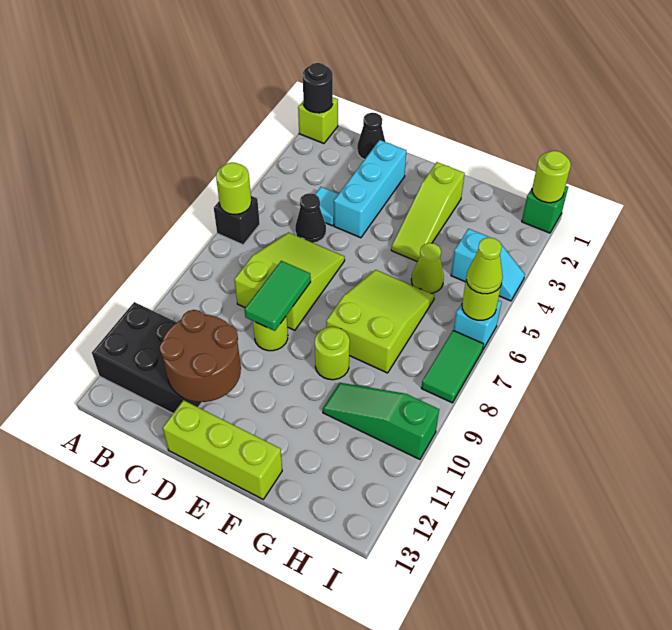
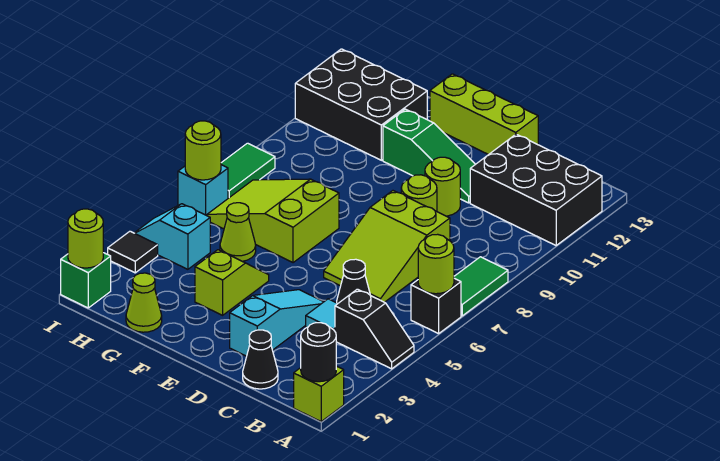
none -> black 1x2 slope [335,289,414,369]
brown 2x2 round brick [160,310,241,402] -> none
cyan 1x3 brick [334,140,406,238] -> cyan 1x3 slope [230,290,324,356]
green 1x2 tile [244,261,311,331] -> green 1x2 tile moved to [454,257,508,316]
lime 1x3 slope [391,162,465,262] -> lime 1x2 slope [195,250,269,315]
lime 2x3 slope [326,270,435,373] -> lime 2x3 slope turned to [207,179,339,263]
lime 1x1 round brick [315,327,350,380] -> lime 1x1 round brick moved to [425,157,460,216]
green 1x3 slope [323,383,439,459] -> green 1x3 slope moved to [383,109,475,203]
none -> black 2x3 brick [295,49,427,160]
none -> black 1x1 tile [108,231,158,273]
lime 1x1 cone [466,238,503,294] -> lime 1x1 cone moved to [126,273,162,332]

